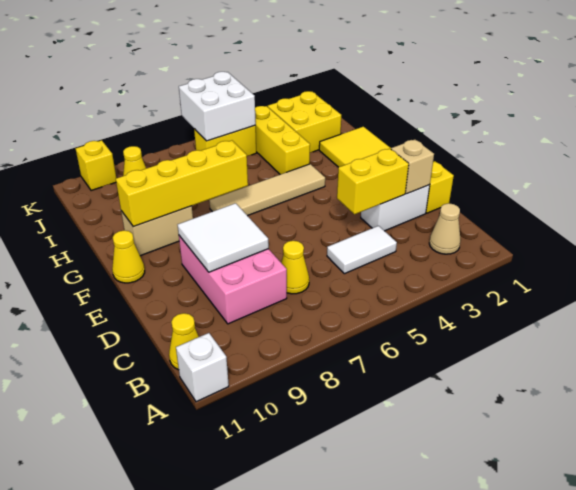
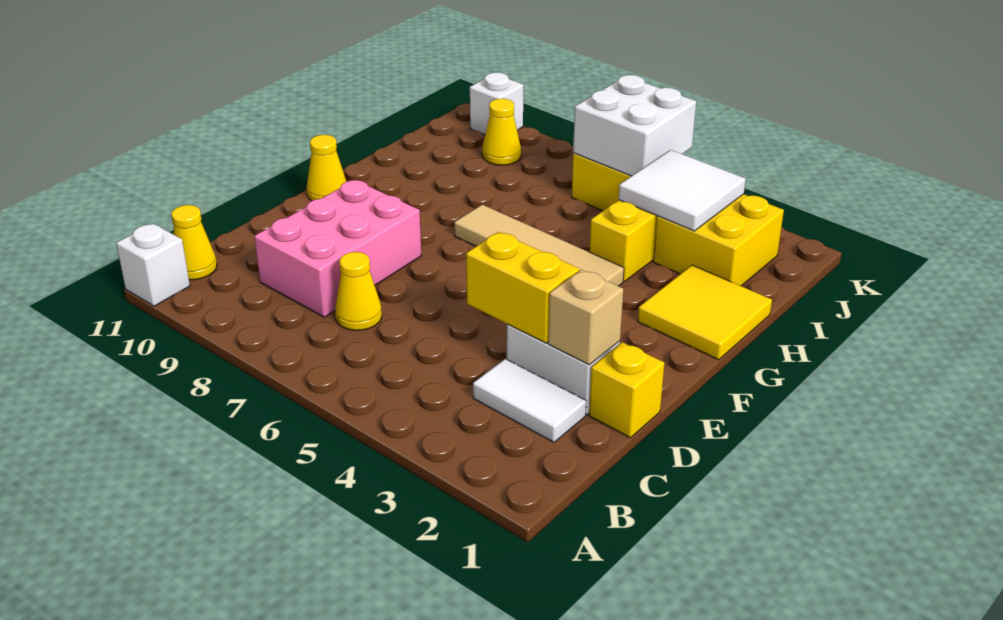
tan 1x1 cone [429,203,461,254] -> none
white 1x2 tile [327,226,397,274] -> white 1x2 tile moved to [473,359,586,442]
white 2x2 tile [178,203,269,272] -> white 2x2 tile moved to [619,150,746,231]
yellow 1x4 brick [116,141,248,227] -> none
tan 1x2 brick [121,206,193,256] -> none
yellow 1x1 brick [76,140,116,191] -> white 1x1 brick [470,73,523,135]

